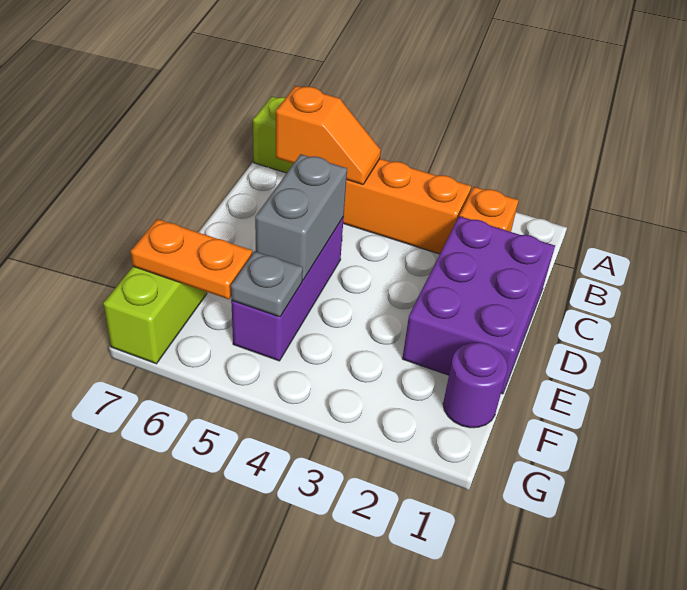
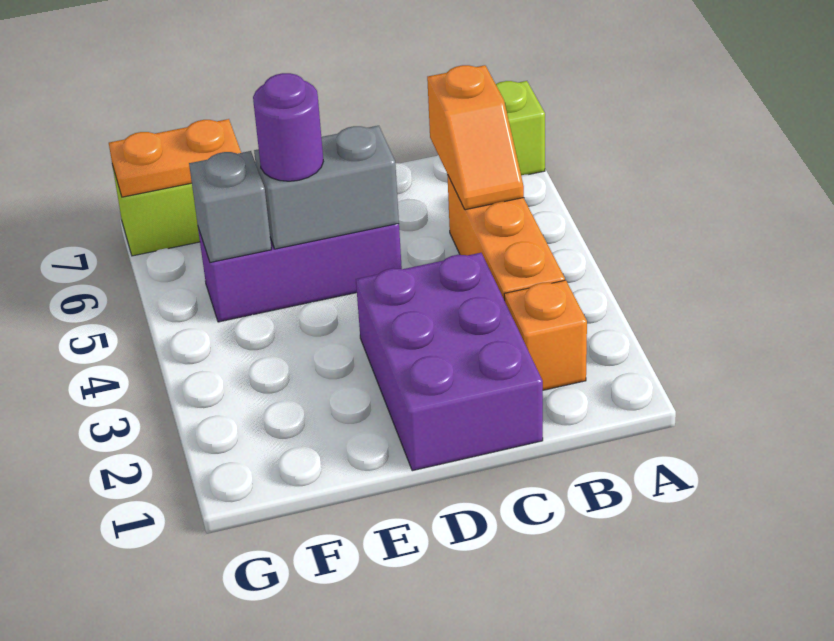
purple 2x3 brick [402,216,555,394] -> purple 2x3 brick turned to [356,253,543,471]
purple 1x1 round brick [443,342,508,428] -> purple 1x1 round brick moved to [253,73,323,181]
grey 1x1 plate [231,251,303,317] -> grey 1x1 brick [189,151,271,262]
orange 1x2 plate [131,219,252,299] -> orange 1x2 plate turned to [109,119,241,197]

